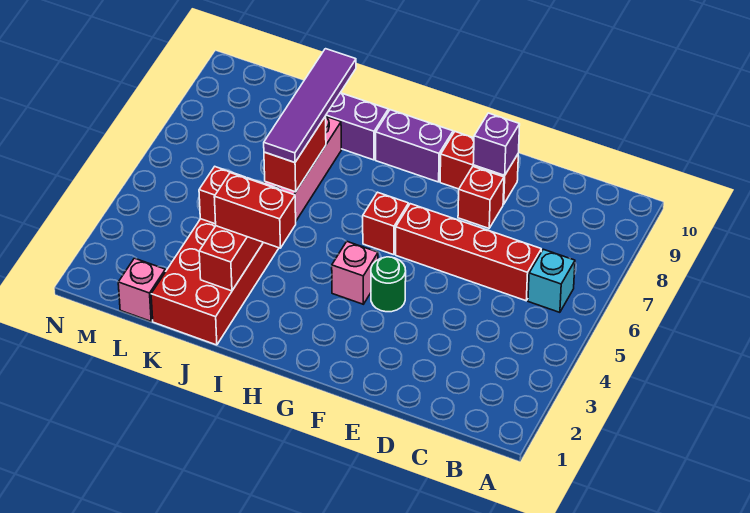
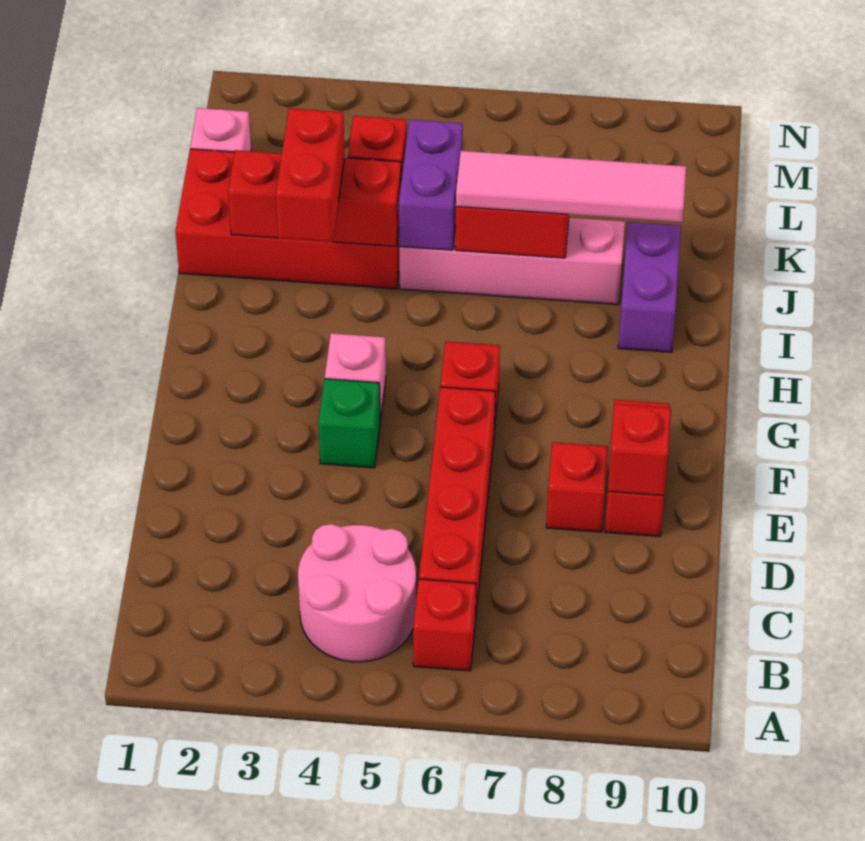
none -> pink 2x2 round brick [298,524,416,662]
cyan 1x1 brick [528,249,575,312] -> red 1x1 brick [413,579,476,671]
purple 1x1 brick [473,113,520,175] -> red 1x1 brick [608,404,671,496]
green 1x1 round brick [371,257,406,312] -> green 1x1 brick [318,379,380,468]
purple 1x2 brick [376,110,453,182] -> purple 1x2 brick moved to [399,120,463,250]
purple 1x4 tile [264,49,356,163] -> pink 1x4 tile [456,151,686,222]

